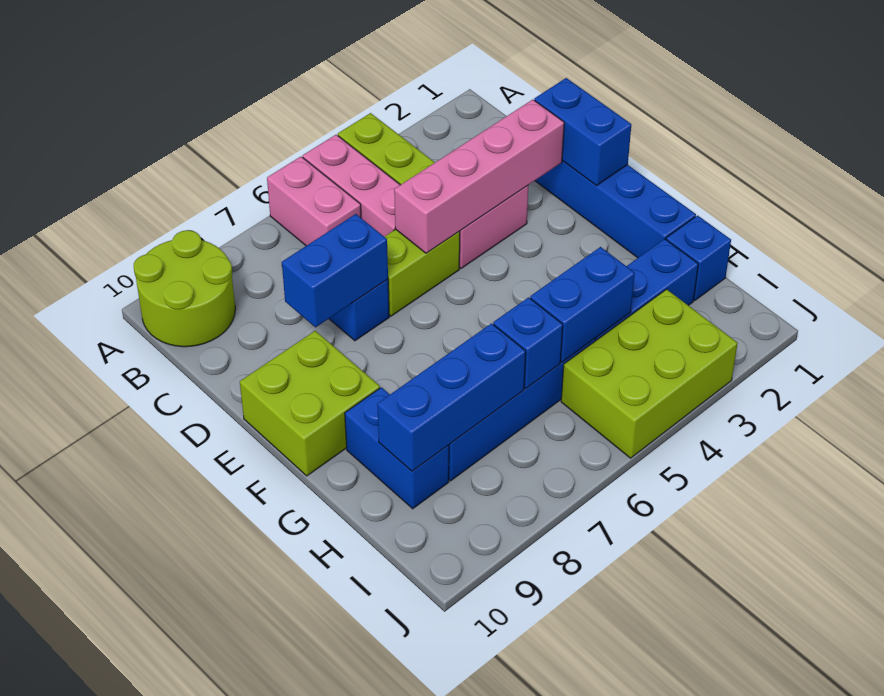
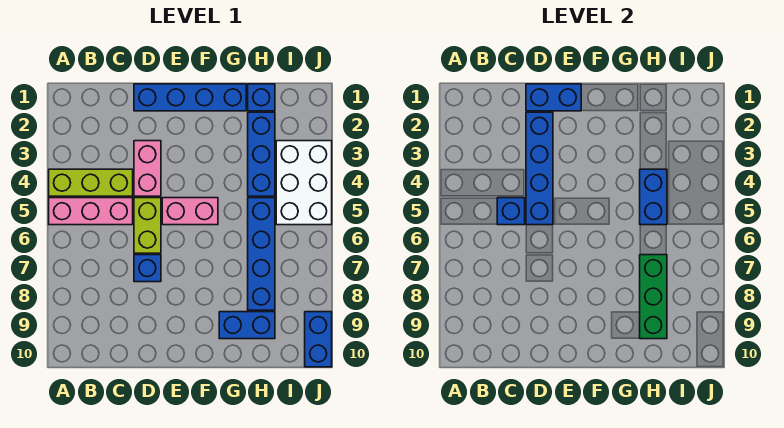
pink 1x2 brick [267,157,361,246] -> pink 1x2 brick moved to [162,198,218,225]
lime 2x2 round brick [134,230,235,347] -> none
pink 1x4 brick [394,100,564,253] -> blue 1x4 brick [526,112,553,225]
blue 1x2 brick [282,214,388,327] -> blue 1x2 brick moved to [305,312,332,367]
lime 2x2 brick [240,331,380,476] -> none
blue 1x1 brick [493,297,563,388] -> blue 1x1 brick moved to [497,198,525,225]
blue 1x3 brick [377,323,526,471] -> green 1x3 brick [640,255,667,339]
lime 2x3 brick [561,289,738,458] -> white 2x3 brick [276,141,332,225]

